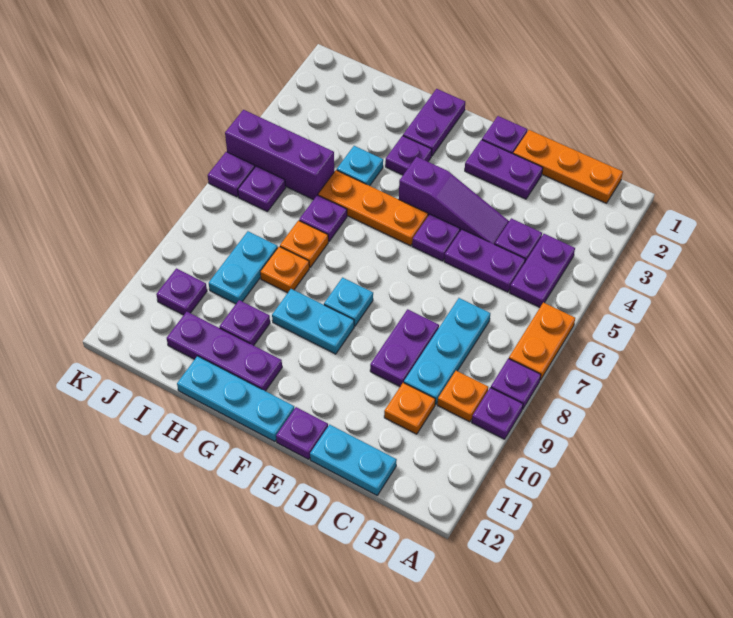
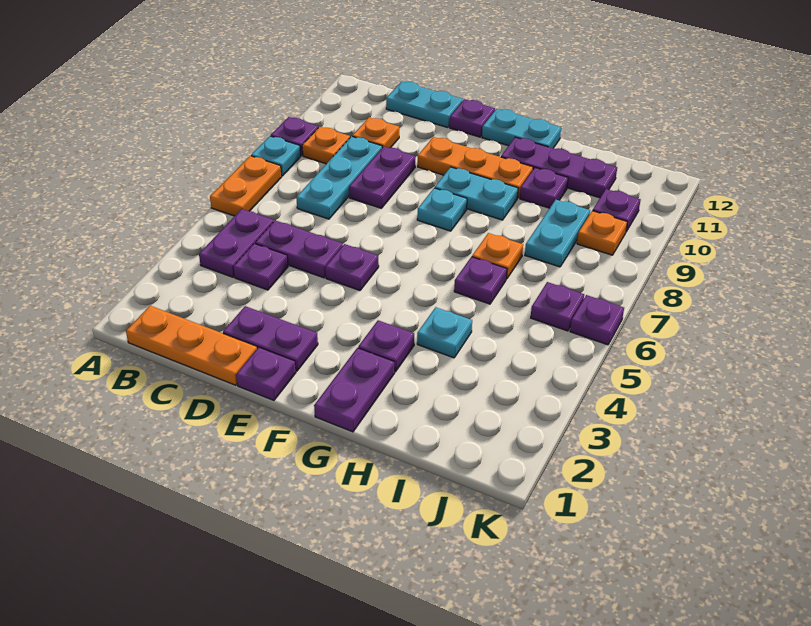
purple 1x1 plate [491,359,541,409] -> cyan 1x1 plate [251,136,301,176]
purple 1x3 slope [399,157,509,244] -> none
orange 1x3 plate [318,170,428,246] -> orange 1x3 plate moved to [418,137,533,198]
cyan 1x3 plate [177,356,294,442] -> cyan 1x2 plate [482,109,561,148]
orange 1x1 plate [260,247,309,293] -> orange 1x1 plate moved to [577,211,627,255]
purple 1x3 brick [225,110,334,200] -> none

